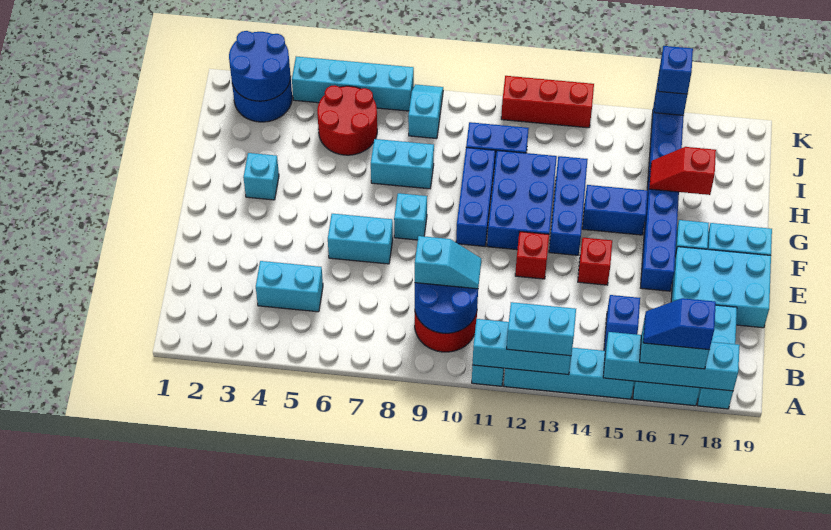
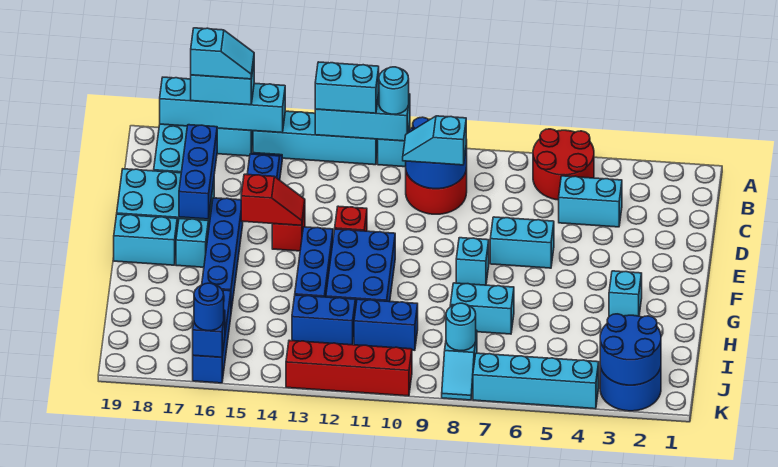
none -> cyan 1x1 round brick [379,67,409,114]
blue 1x2 slope [643,298,716,350] -> cyan 1x2 slope [191,28,254,79]
blue 1x3 brick [456,148,495,246] -> blue 1x3 brick moved to [179,125,217,219]
blue 1x2 brick [582,185,648,235] -> blue 1x2 brick moved to [292,295,355,345]
red 1x2 slope [649,147,716,195] -> red 1x2 slope moved to [241,174,305,226]
red 2x2 round brick [317,85,377,155] -> red 2x2 round brick moved to [533,129,594,200]
none -> cyan 1x1 round brick [446,303,476,351]
red 1x3 brick [501,76,594,128] -> red 1x4 brick [286,340,412,396]
blue 1x1 brick [658,46,693,94] -> blue 1x1 round brick [194,283,224,331]

